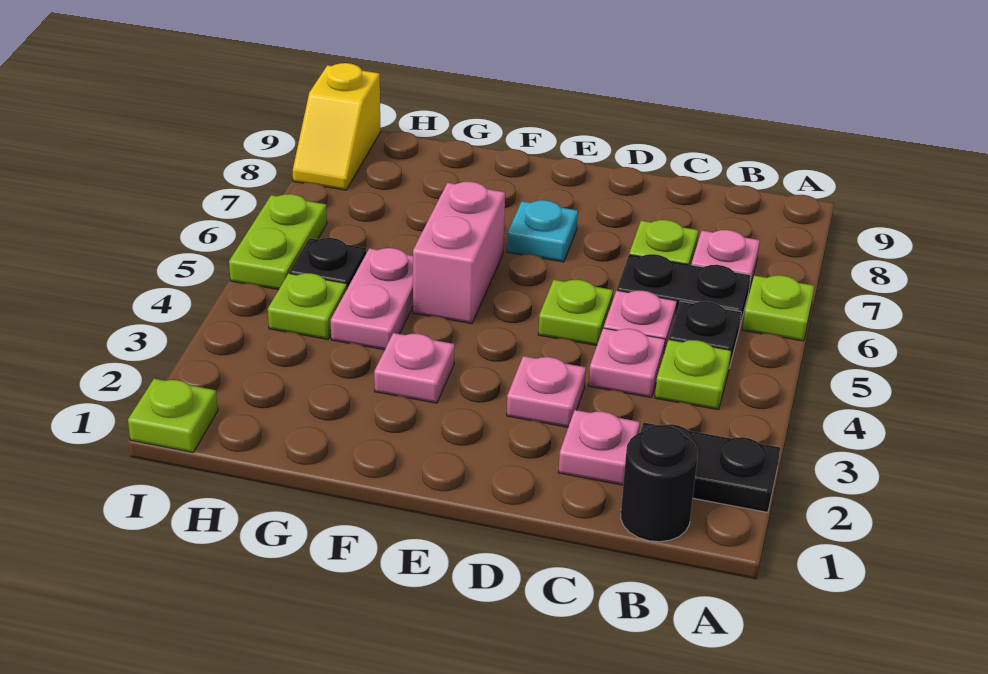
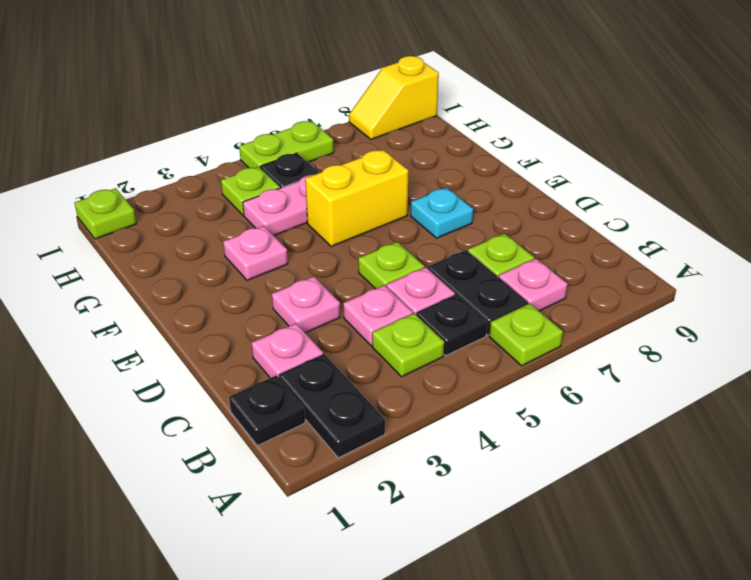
black 1x1 round brick [621,425,698,542] -> black 1x1 plate [229,375,305,446]
pink 1x2 brick [413,182,505,323] -> yellow 1x2 brick [305,150,408,247]

